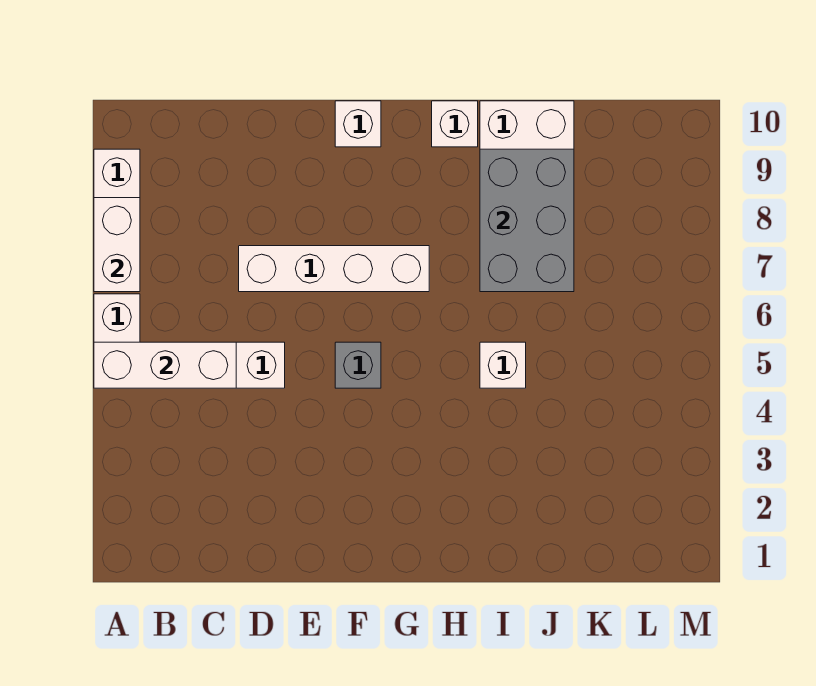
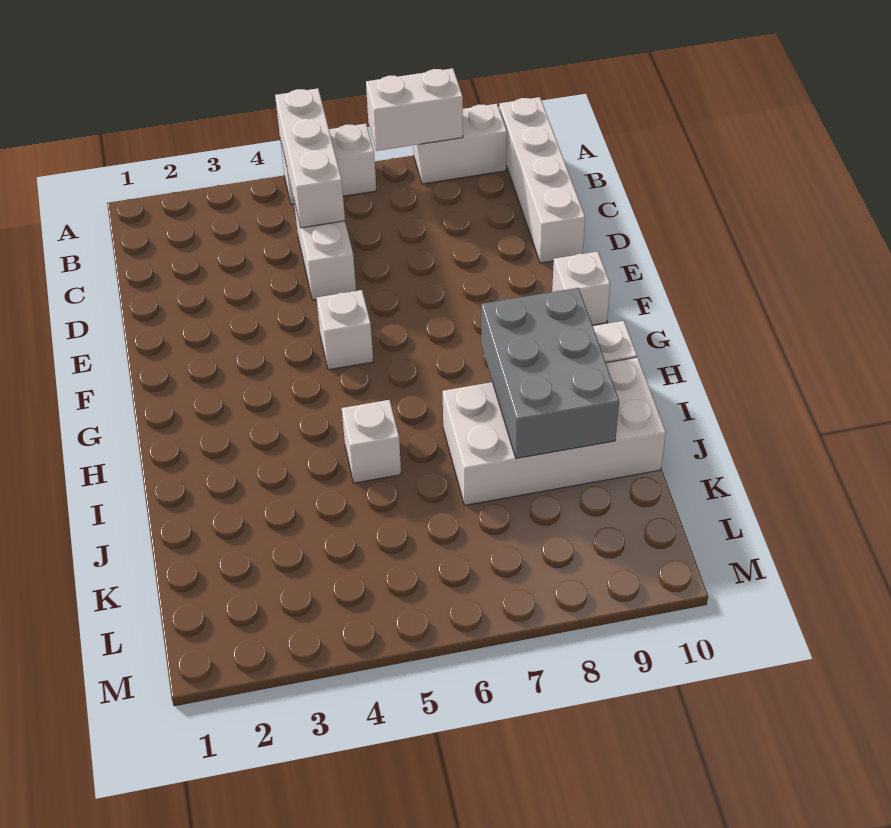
white 1x4 brick [239,246,429,292] -> white 1x4 brick moved to [499,97,585,263]
grey 1x1 brick [335,342,381,388] -> white 1x1 brick [317,290,373,370]
grey 2x3 brick [480,149,574,292] -> grey 2x3 brick turned to [481,288,619,458]

